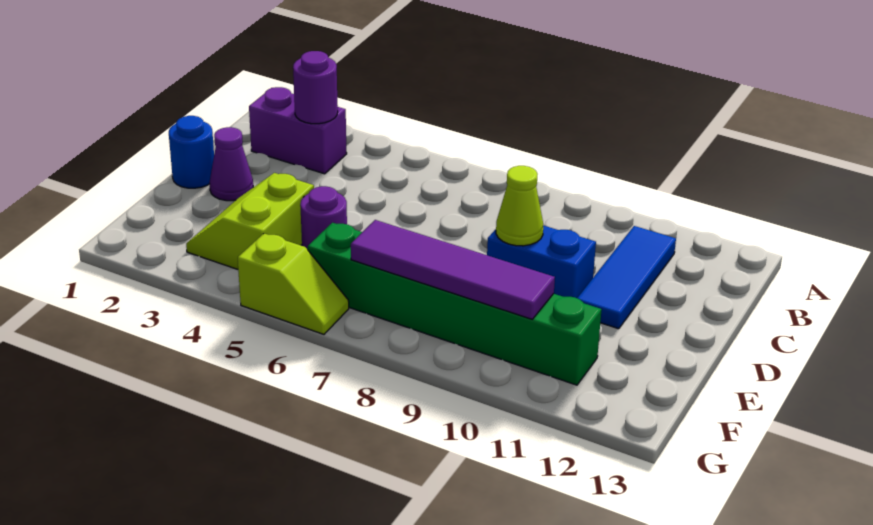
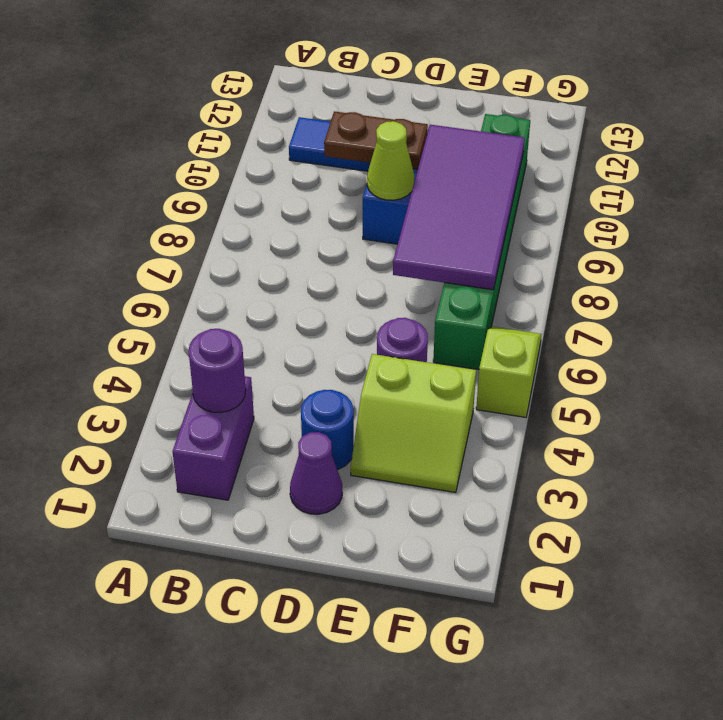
none -> brown 1x2 plate [324,111,428,169]
blue 1x1 round brick [169,116,214,188] -> blue 1x1 round brick moved to [301,390,354,470]
purple 1x4 tile [351,220,555,319] -> purple 2x4 tile [393,125,525,290]

